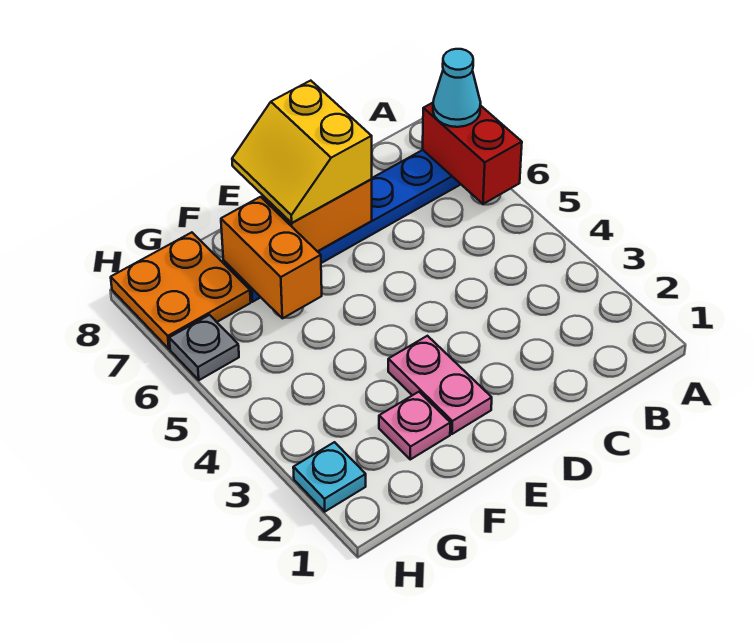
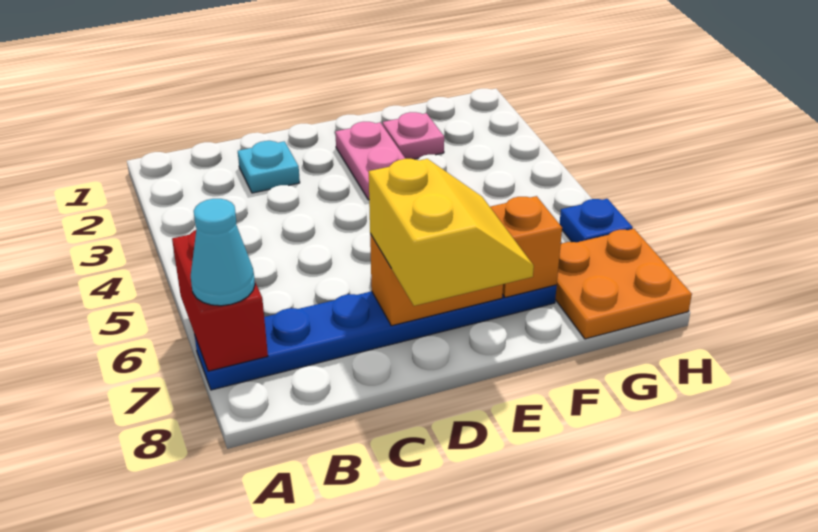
orange 1x2 brick [221,197,322,318] -> orange 1x1 brick [490,196,562,297]
cyan 1x1 plate [293,442,366,512] -> cyan 1x1 plate moved to [238,141,300,193]
grey 1x1 plate [169,315,239,380] -> blue 1x1 plate [560,199,633,242]

